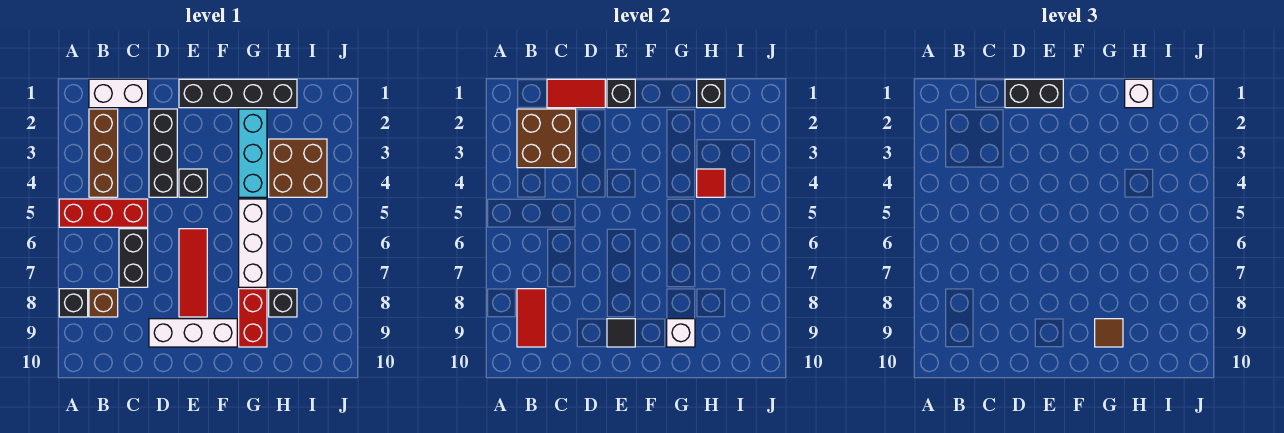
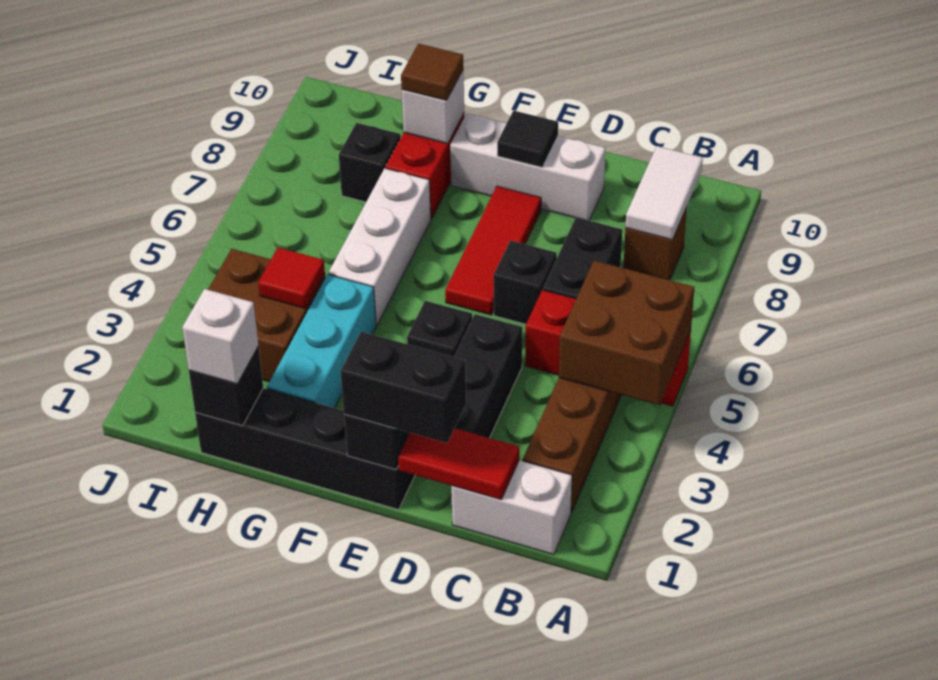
black 1x1 brick [59,289,88,317] -> black 1x1 brick moved to [493,240,557,324]
brown 2x2 brick [517,109,576,168] -> brown 2x2 brick moved to [559,261,694,405]
red 1x2 tile [517,289,546,347] -> white 1x2 tile [625,146,703,240]

